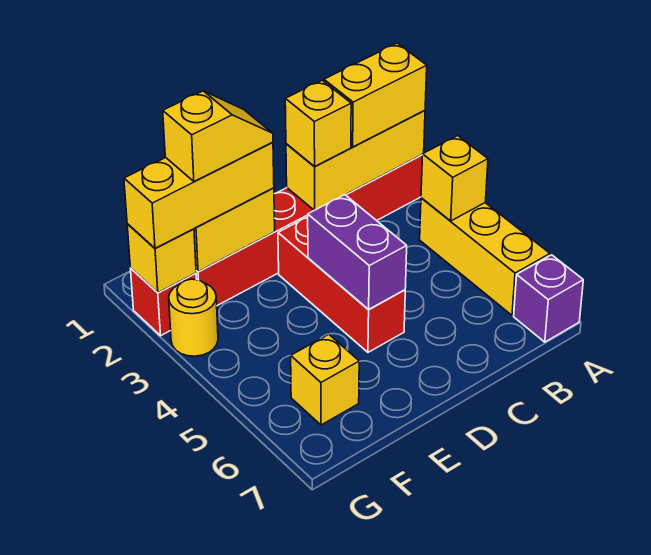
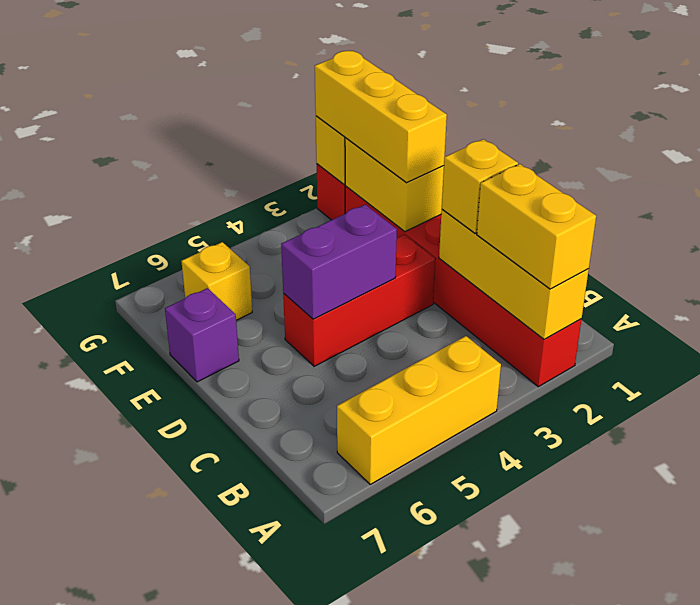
yellow 1x1 brick [421,136,488,221] -> none
purple 1x1 brick [514,255,583,342] -> purple 1x1 brick moved to [165,288,239,382]
yellow 1x2 slope [163,91,273,181] -> none
yellow 1x1 round brick [169,279,218,356] -> none

